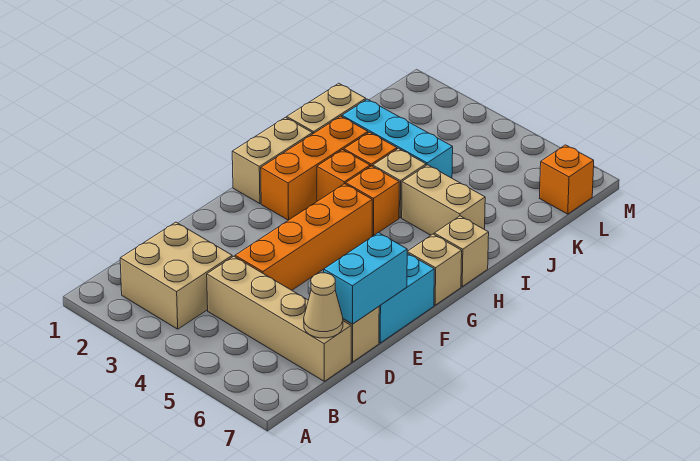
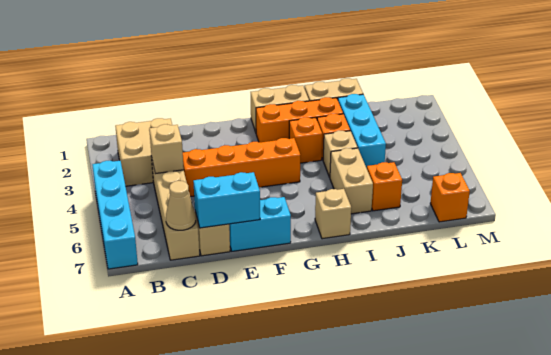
none -> cyan 1x4 brick [92,161,138,269]
tan 1x1 brick [407,234,462,305] -> tan 1x1 brick moved to [149,124,184,174]
orange 1x1 brick [346,166,399,236] -> orange 1x1 brick moved to [367,162,402,211]

